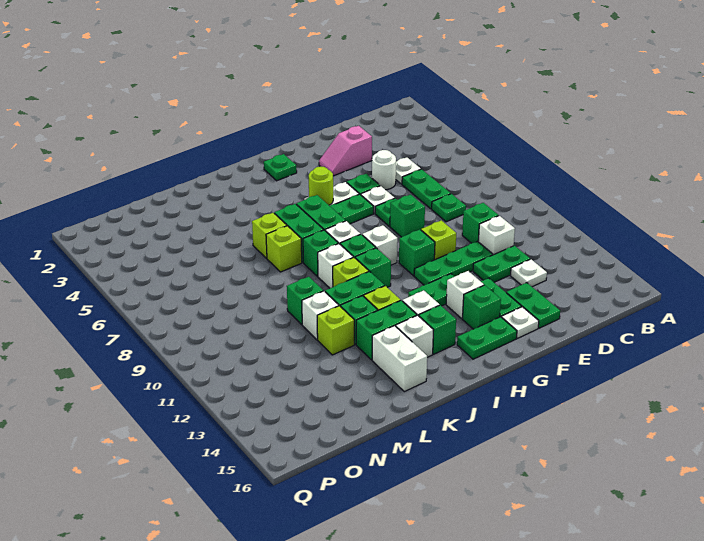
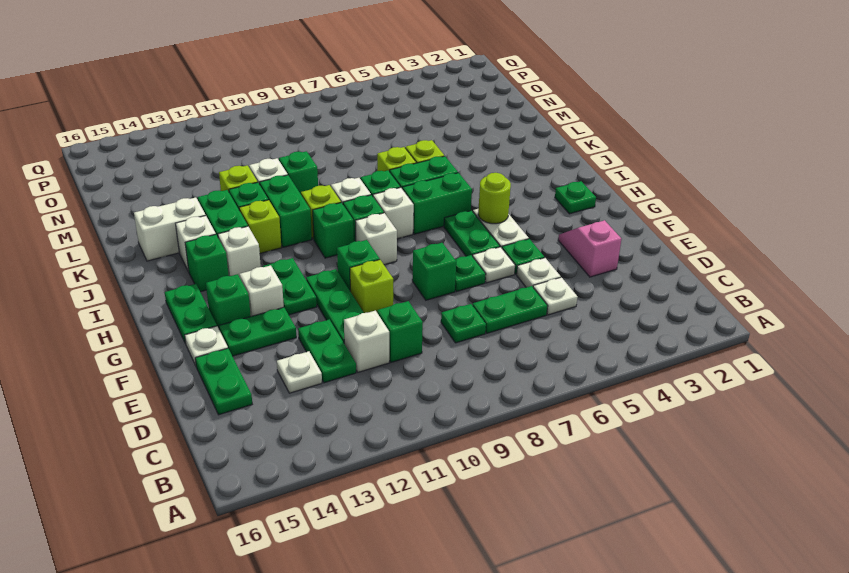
white 1x1 round brick [372,150,396,190] -> white 1x1 plate [517,258,561,288]
green 1x2 plate [506,283,560,328] -> green 1x2 plate turned to [195,348,252,415]

